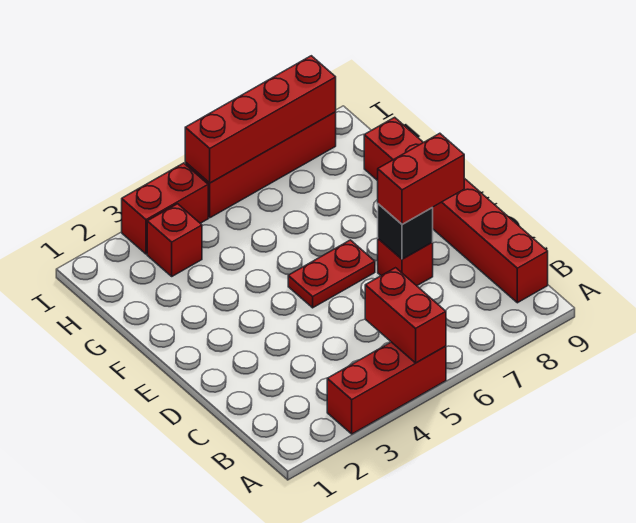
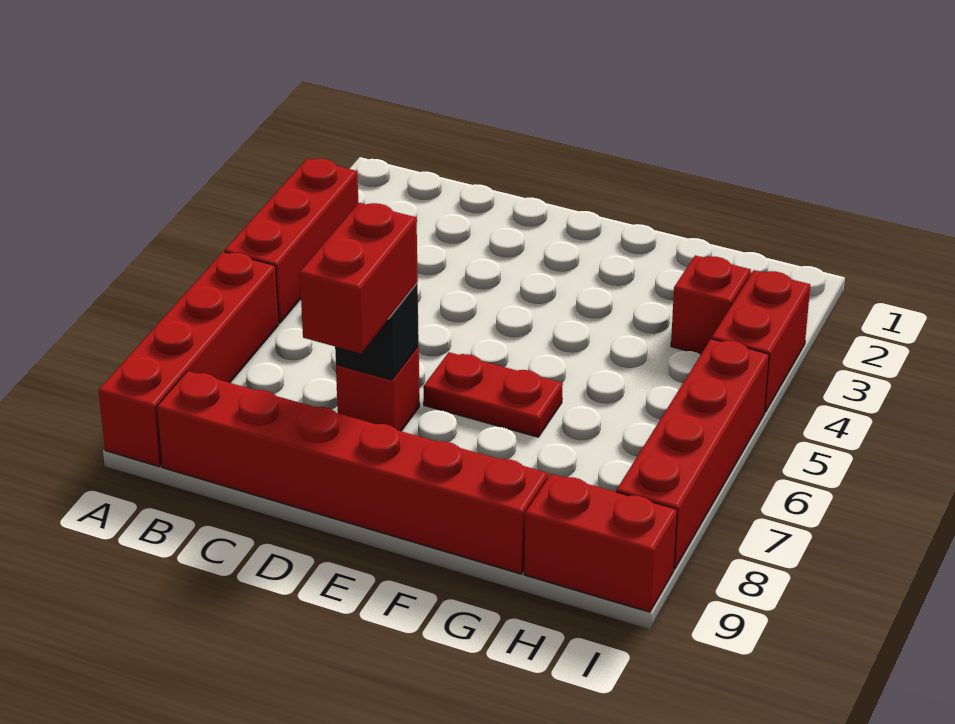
red 1x2 brick [365,268,446,363] -> red 1x2 brick moved to [524,474,677,612]
red 1x2 plate [288,240,375,308] -> red 1x2 plate turned to [423,352,563,437]
red 1x4 brick [185,56,336,183] -> red 1x4 brick moved to [99,252,279,466]

